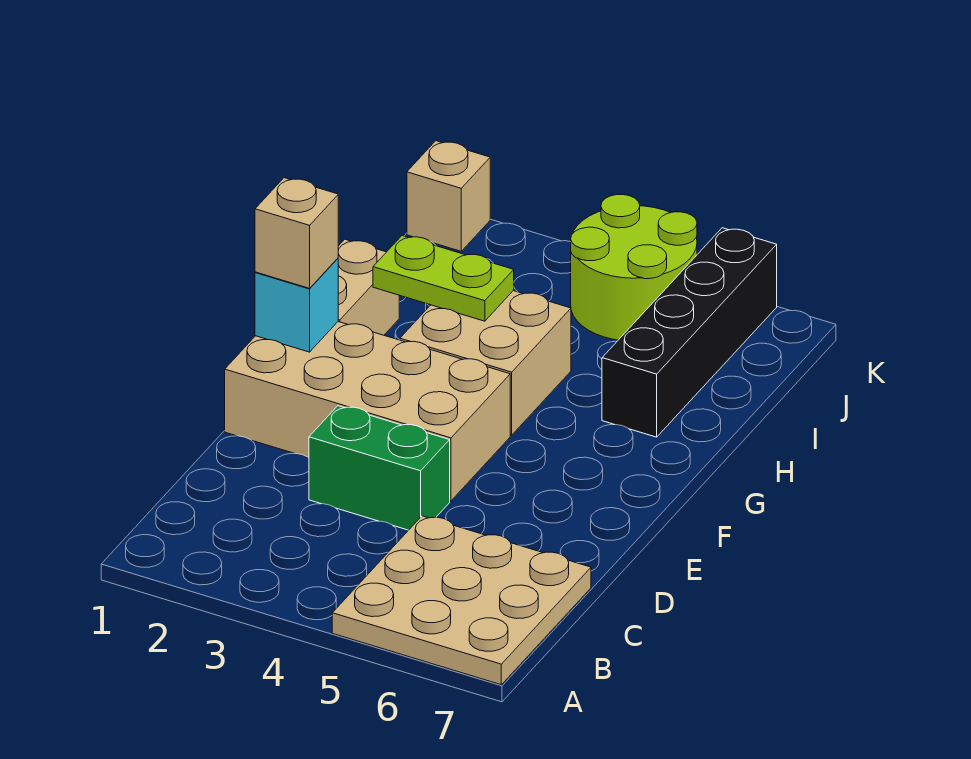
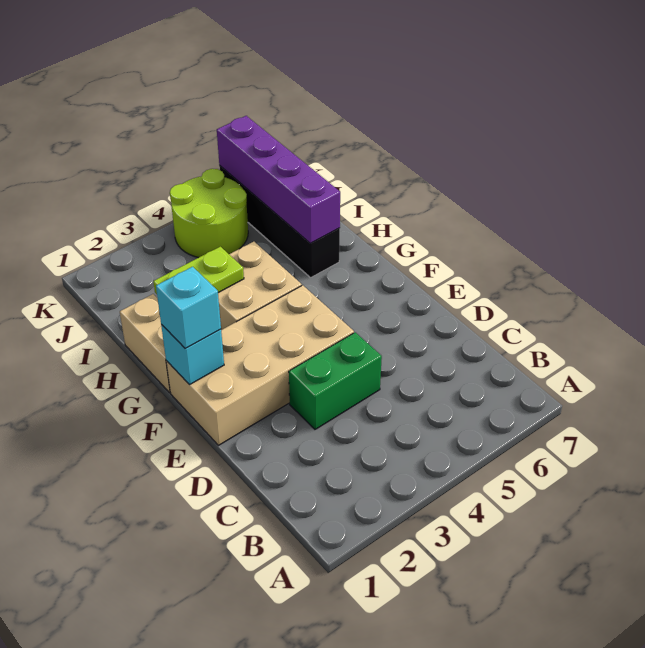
tan 3x3 plate [332,516,591,685] -> none
tan 1x1 brick [255,178,338,288] -> cyan 1x1 brick [156,267,221,348]
none -> purple 1x4 brick [217,116,340,243]
tan 1x1 brick [407,141,490,251] -> none

